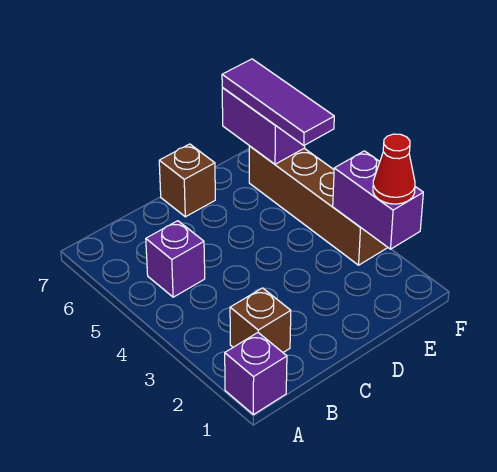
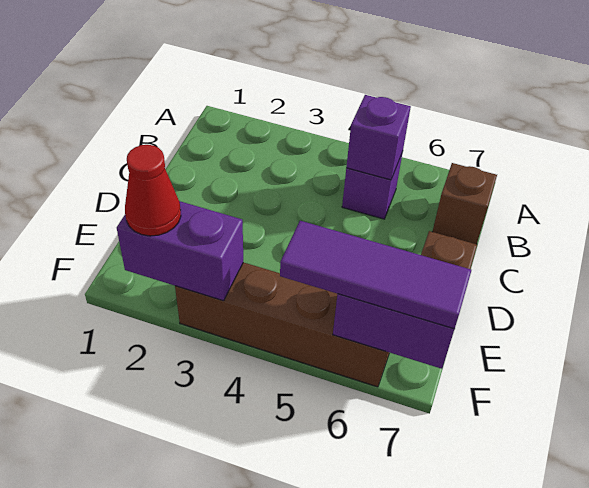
purple 1x1 brick [225,333,287,415] -> purple 1x1 brick moved to [346,95,411,180]
brown 1x1 brick [230,288,291,352] -> brown 1x1 brick moved to [432,163,497,244]

